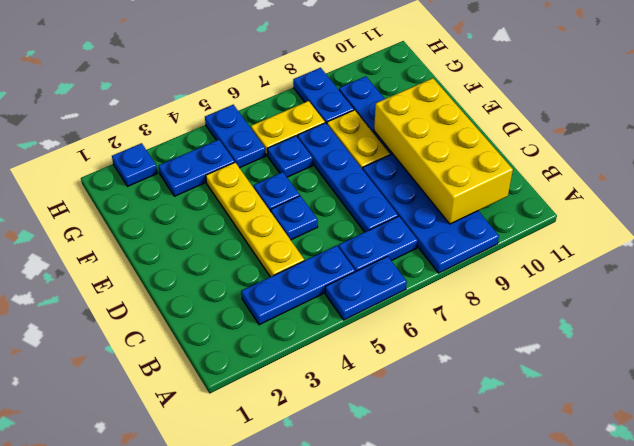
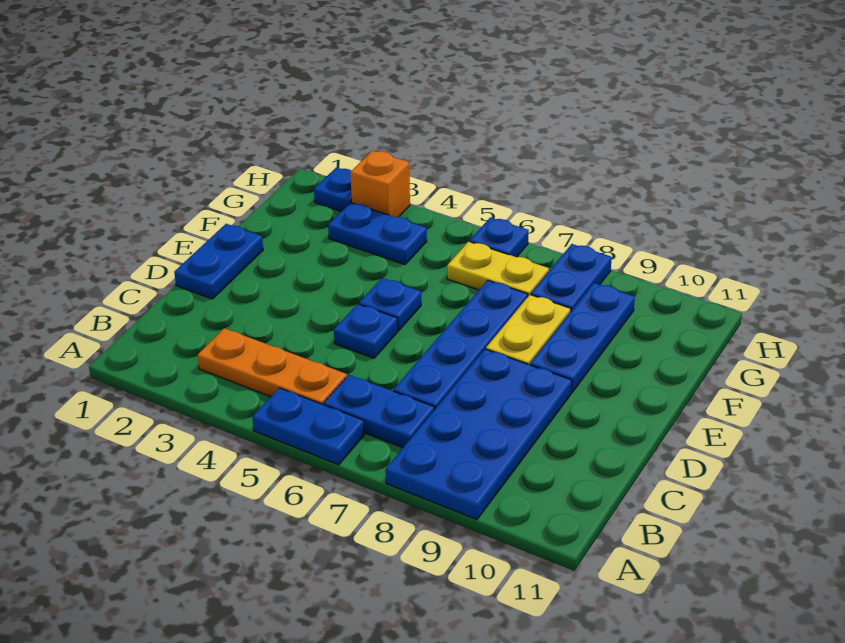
blue 1x3 plate [241,246,355,325] -> orange 1x3 plate [198,328,347,405]
yellow 2x4 brick [374,78,513,224] -> none
yellow 1x4 plate [206,163,304,277] -> none
blue 1x1 plate [267,136,313,177] -> blue 1x1 plate moved to [470,217,529,257]
blue 1x2 plate [205,105,266,168] -> blue 1x2 plate moved to [174,224,263,299]
none -> orange 1x1 brick [350,151,410,217]

